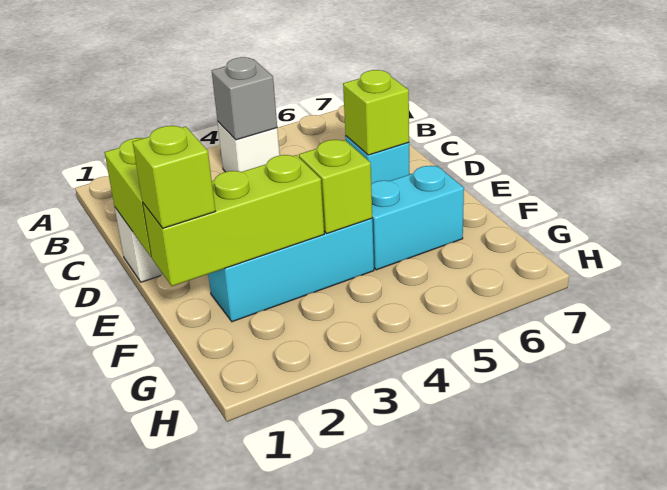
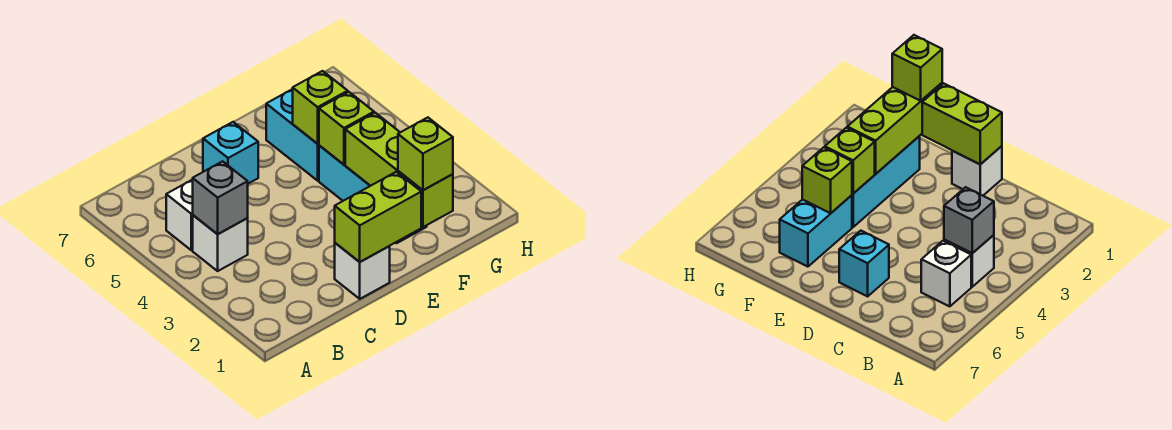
none -> white 1x1 brick [166,180,193,250]
lime 1x1 brick [343,70,409,155] -> lime 1x1 brick moved to [293,71,348,144]

